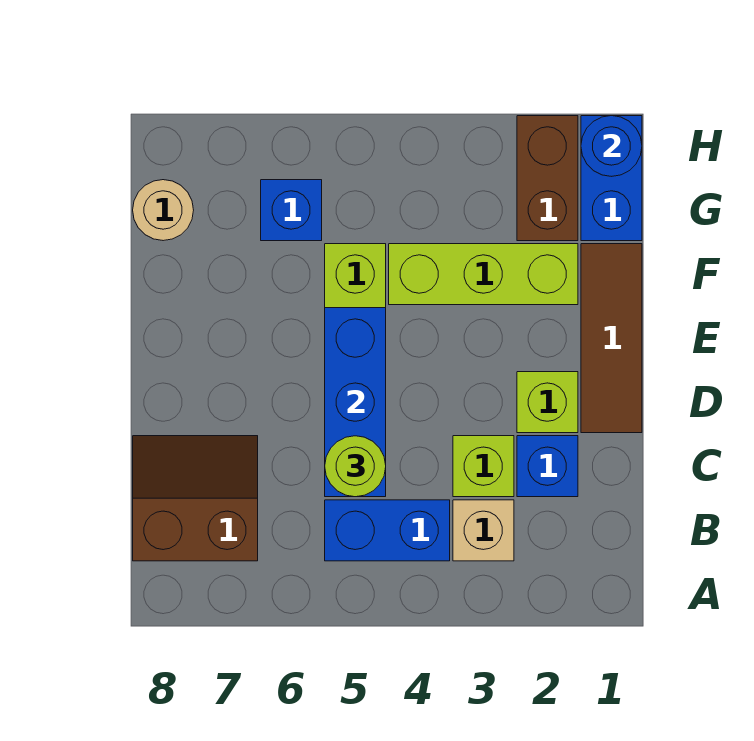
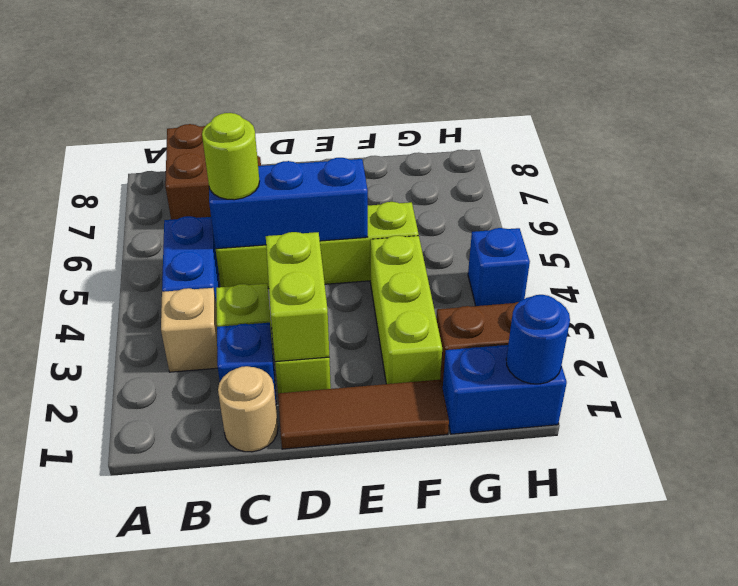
none -> lime 1x2 brick [266,232,329,362]
blue 1x1 brick [261,180,322,241] -> blue 1x1 brick moved to [468,228,530,306]
tan 1x1 round brick [133,180,194,241] -> tan 1x1 round brick moved to [218,366,278,452]

